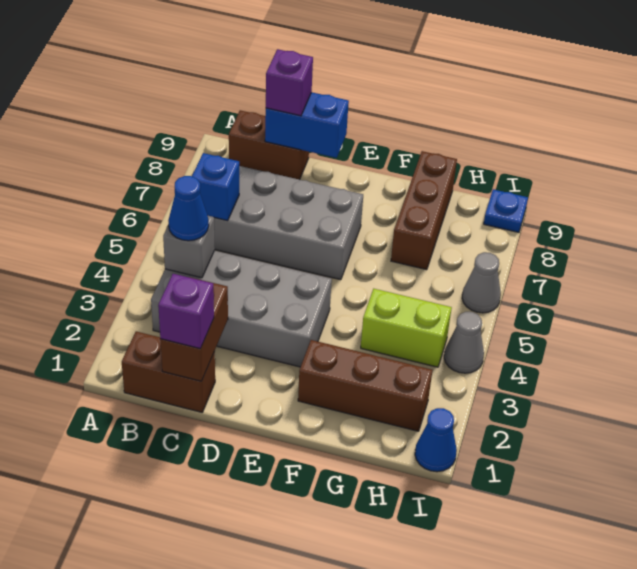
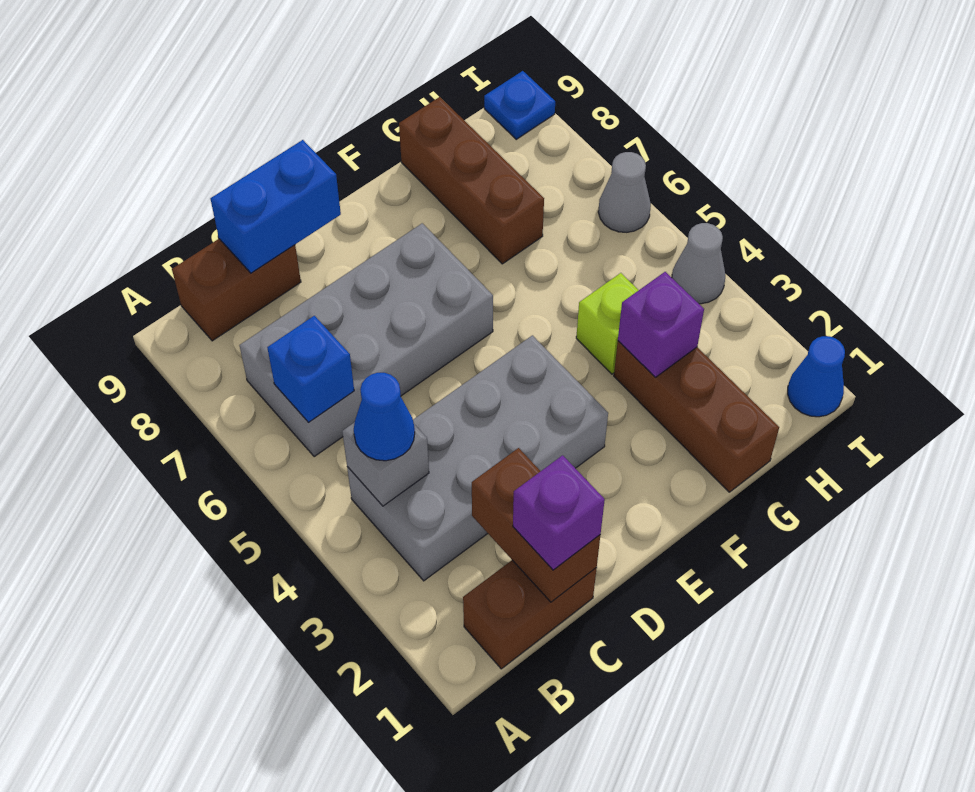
purple 1x1 brick [266,49,313,116] -> purple 1x1 brick moved to [618,272,704,377]
brown 1x3 brick [298,340,432,431] -> brown 1x3 brick turned to [614,341,779,492]
lime 1x2 brick [361,289,452,367] -> lime 1x1 brick [576,273,639,374]

